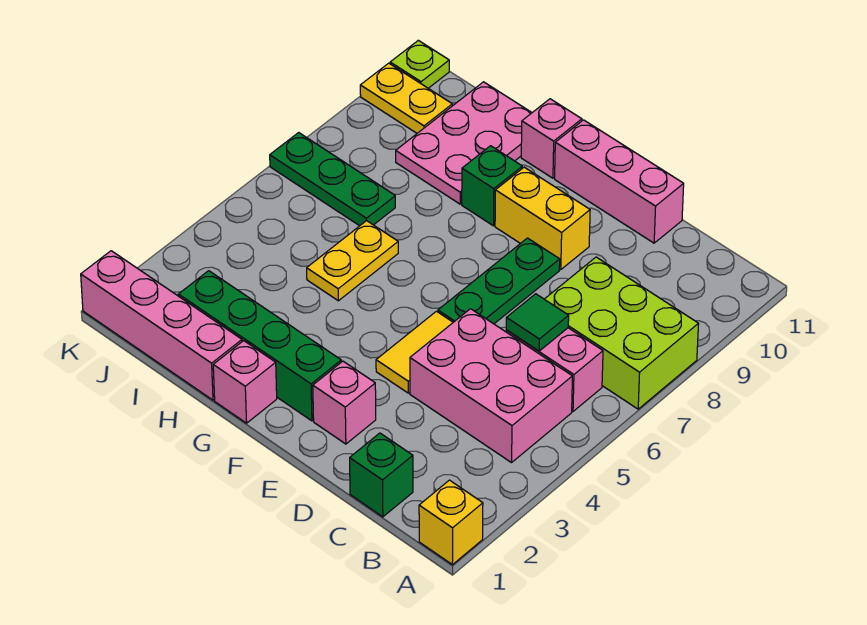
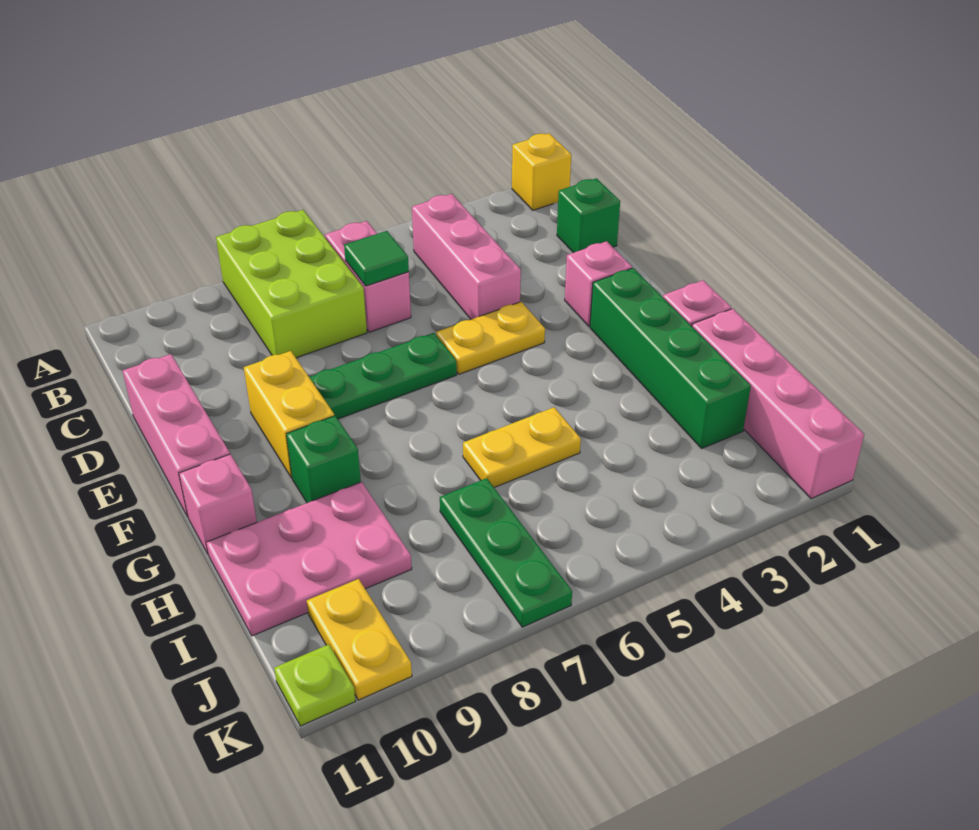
pink 2x3 brick [410,309,572,463] -> pink 1x3 brick [412,194,521,319]
yellow 1x2 tile [376,311,453,393] -> yellow 1x2 plate [436,302,545,374]

